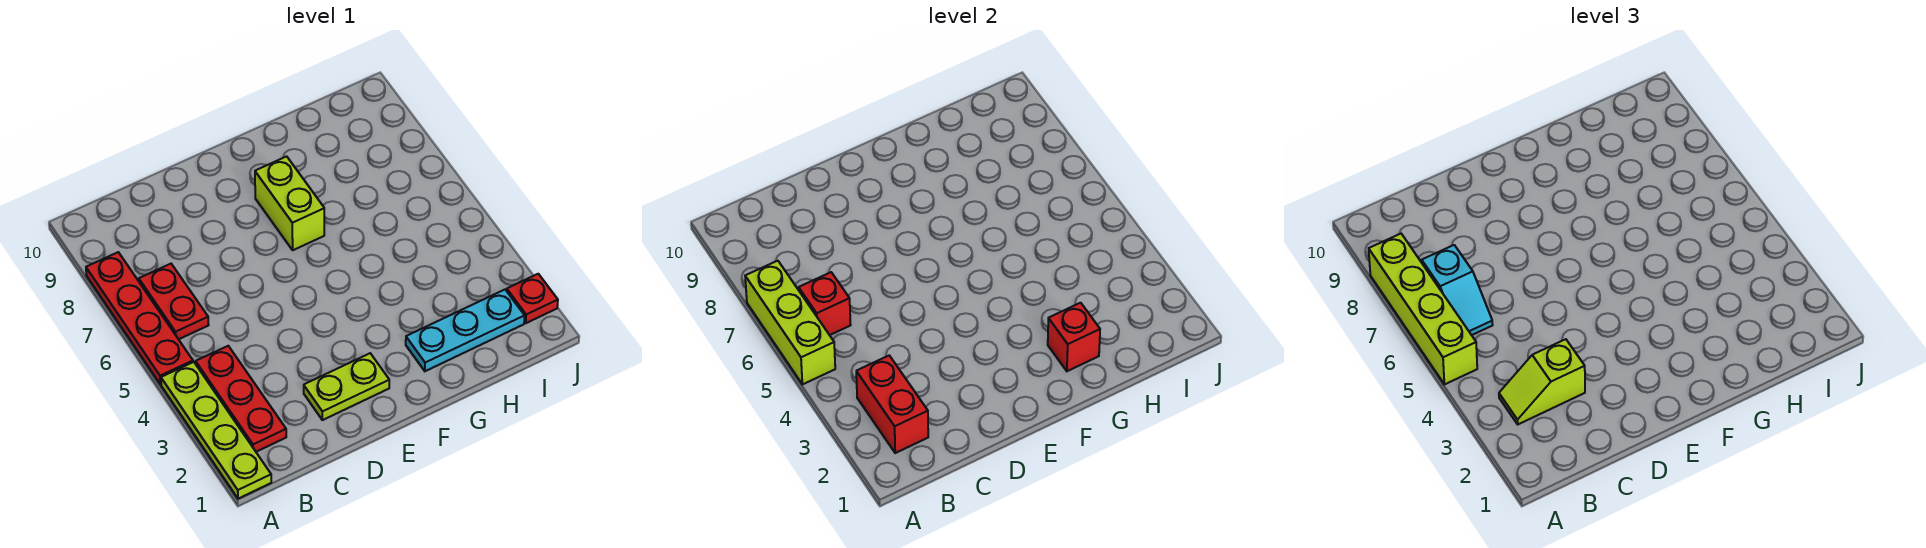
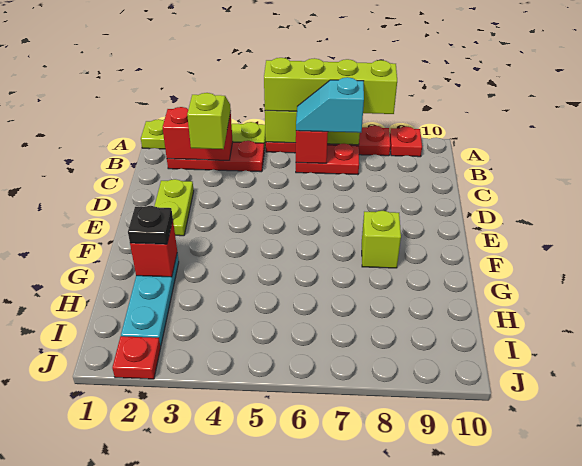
none -> red 1x1 plate [390,126,422,157]
lime 1x2 brick [255,156,324,250] -> lime 1x1 brick [362,211,401,268]
none -> black 1x1 plate [128,206,173,244]

